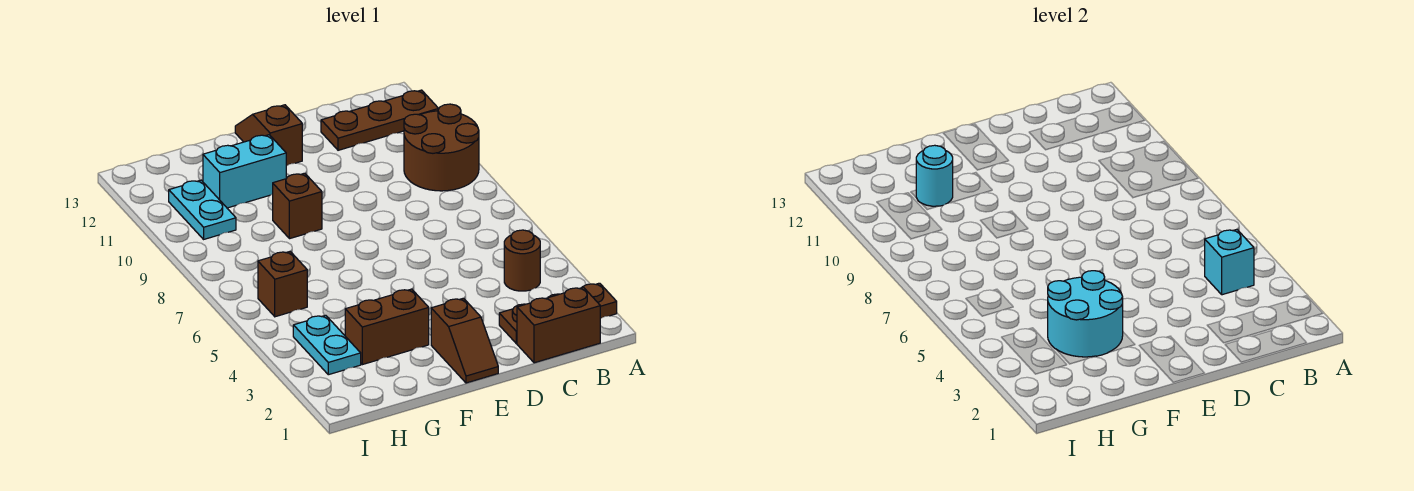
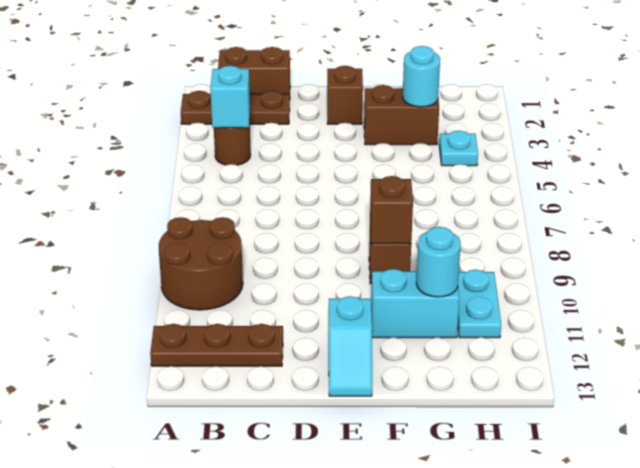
brown 1x2 slope [235,105,302,166] -> cyan 1x2 slope [329,296,372,396]
cyan 2x2 round brick [1048,271,1123,357] -> cyan 1x1 round brick [403,46,440,107]
cyan 1x2 plate [293,315,361,375] -> cyan 1x1 plate [439,131,478,166]
brown 1x1 brick [258,252,307,317] -> brown 1x1 brick moved to [370,176,413,244]

